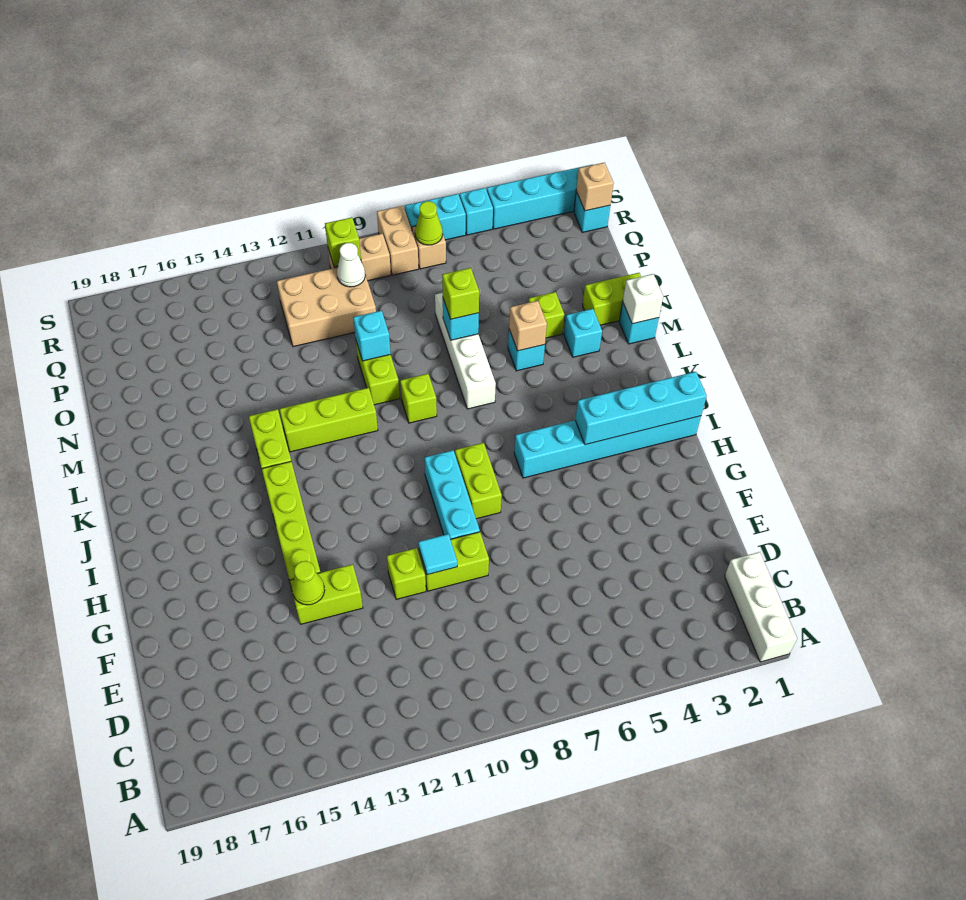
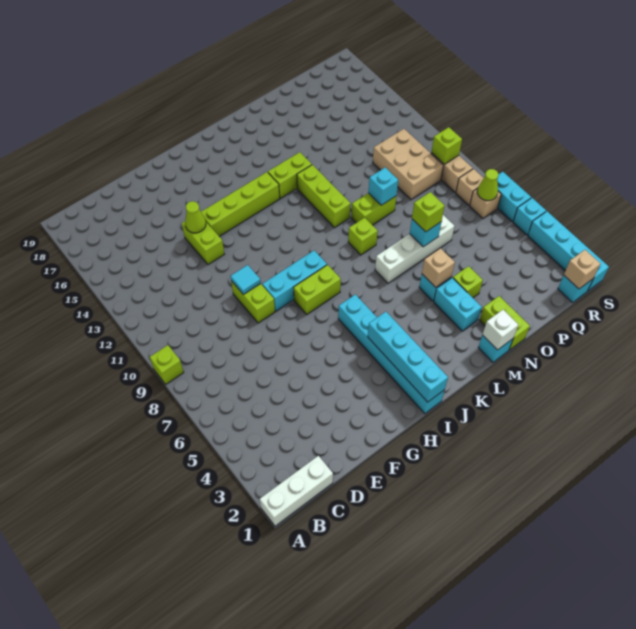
lime 1x1 brick [387,548,426,599] -> lime 1x1 brick moved to [150,345,184,384]
cyan 1x1 brick [564,309,602,357] -> cyan 1x2 brick [434,278,482,331]
white 1x1 cone [337,243,365,287] -> none
tan 1x2 brick [377,206,419,275] -> tan 1x1 brick [456,169,484,205]

